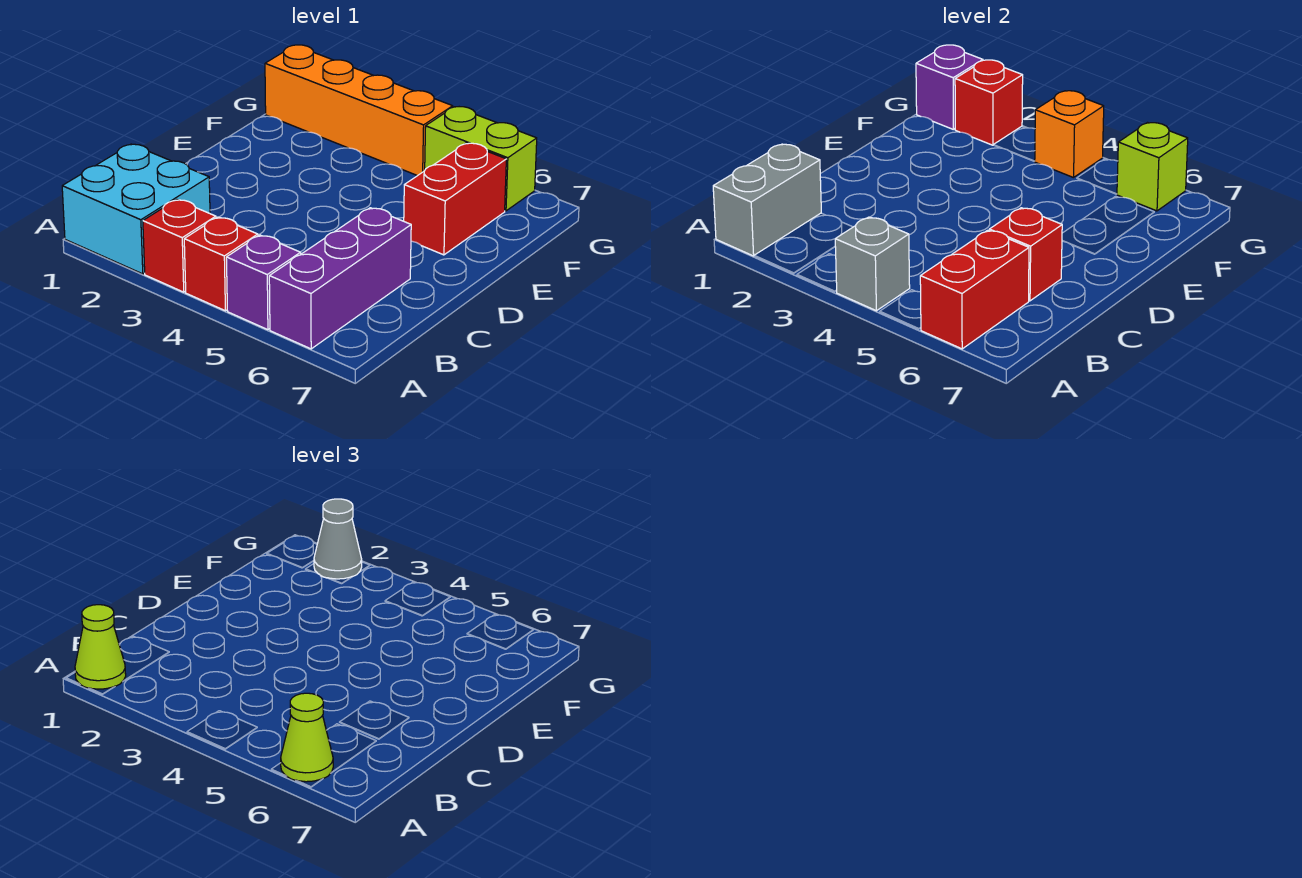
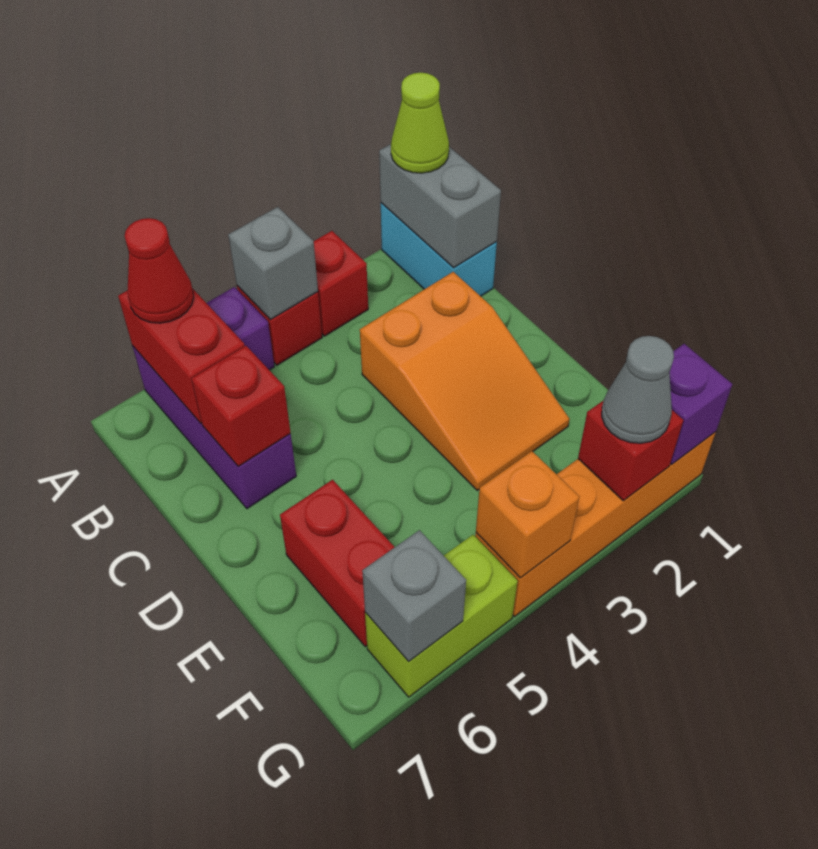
cyan 2x2 brick [62,144,210,274] -> cyan 1x2 brick [381,203,497,296]
lime 1x1 cone [281,693,333,782] -> red 1x1 cone [125,218,194,323]
none -> orange 2x3 slope [360,272,570,490]
lime 1x1 brick [1117,123,1188,211] -> grey 1x1 brick [362,530,466,662]

